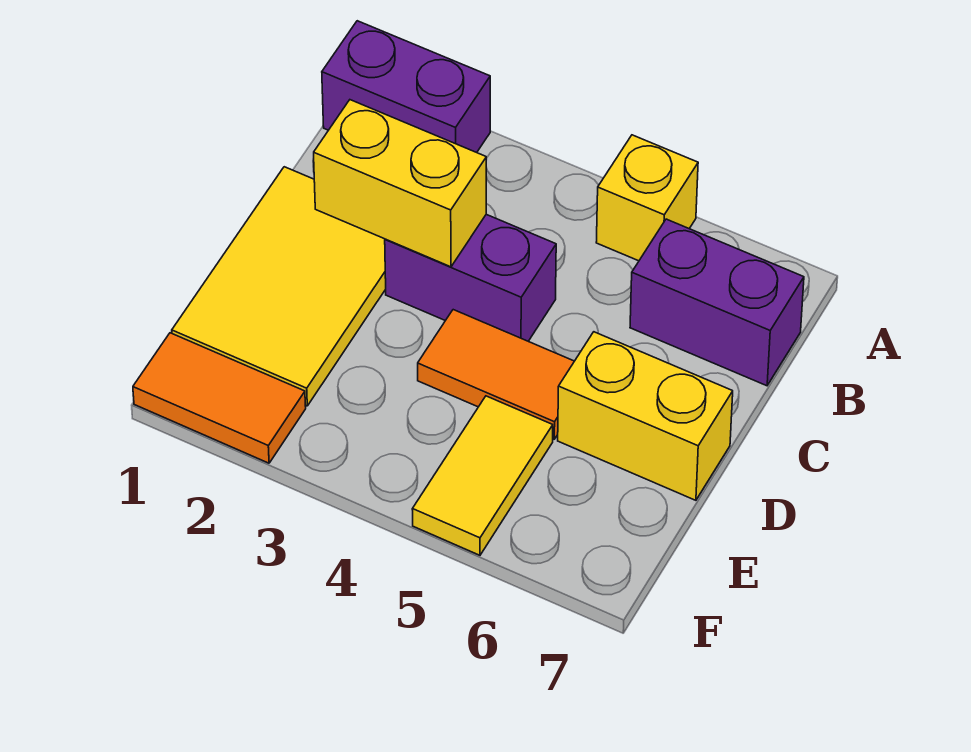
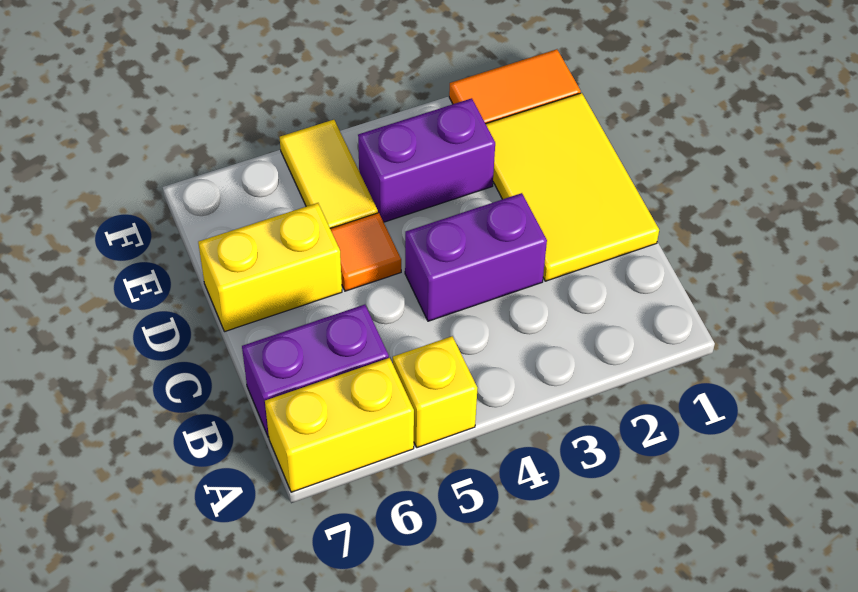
purple 1x2 brick [322,21,490,153] -> purple 1x2 brick moved to [358,98,495,222]
yellow 1x2 brick [314,100,486,267] -> yellow 1x2 brick moved to [265,358,414,492]
orange 1x2 tile [418,310,574,439] -> orange 1x1 tile [330,213,401,291]

